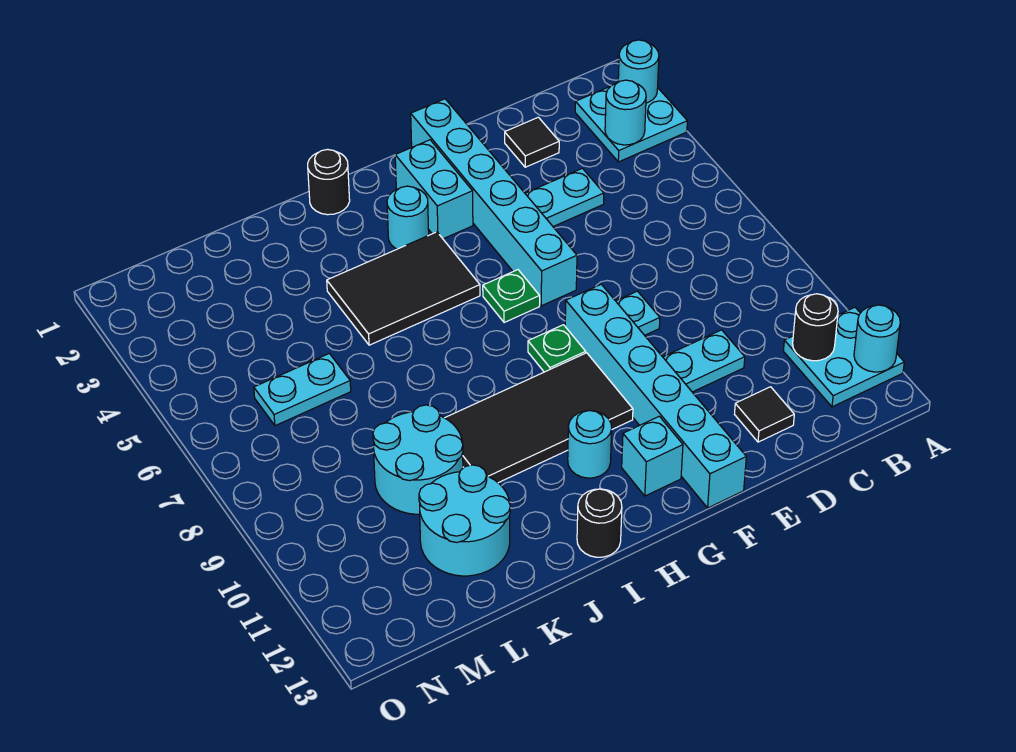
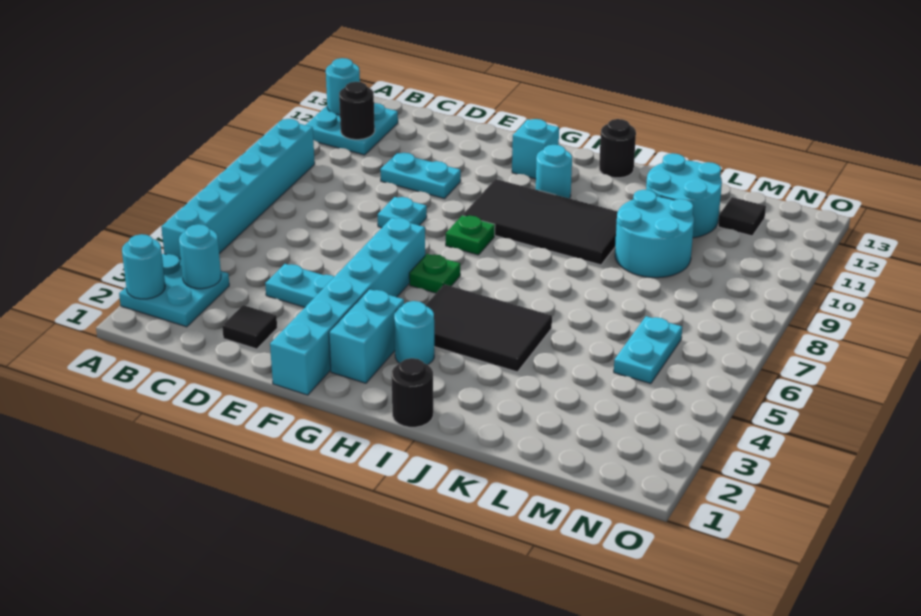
black 1x1 tile [735,387,794,442] -> black 1x1 tile moved to [718,197,766,236]
cyan 1x6 brick [565,284,746,508] -> cyan 1x6 brick moved to [161,119,315,259]
cyan 1x2 plate [254,353,351,426] -> cyan 1x2 plate turned to [614,316,682,384]

